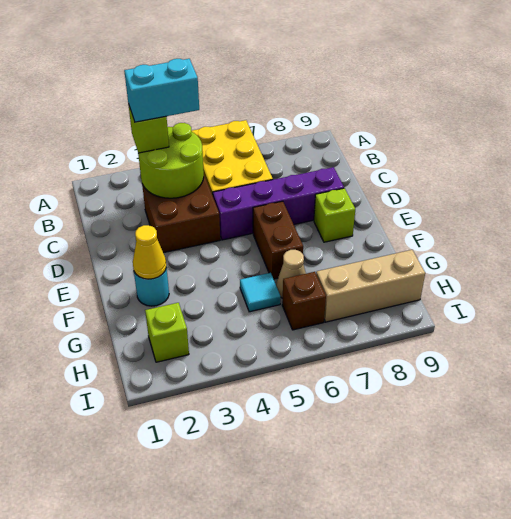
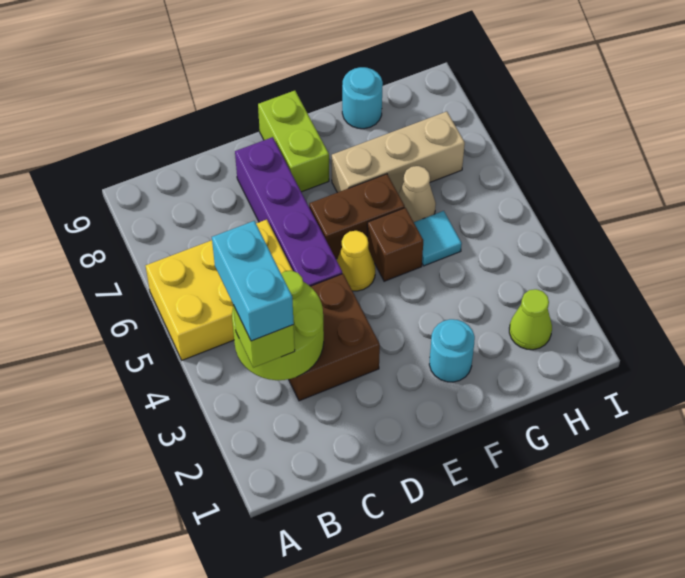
lime 1x1 brick [314,188,355,242] -> lime 1x2 brick [258,91,329,192]
yellow 1x1 cone [133,225,166,279] -> yellow 1x1 cone moved to [337,231,375,291]
none -> cyan 1x1 round brick [342,67,383,129]
lime 1x1 brick [145,303,189,362] -> lime 1x1 cone [509,289,552,350]
brown 1x1 brick [282,272,326,330] -> brown 1x1 brick moved to [367,208,423,281]
tan 1x3 brick [316,250,425,322] -> tan 1x3 brick turned to [332,112,465,194]

